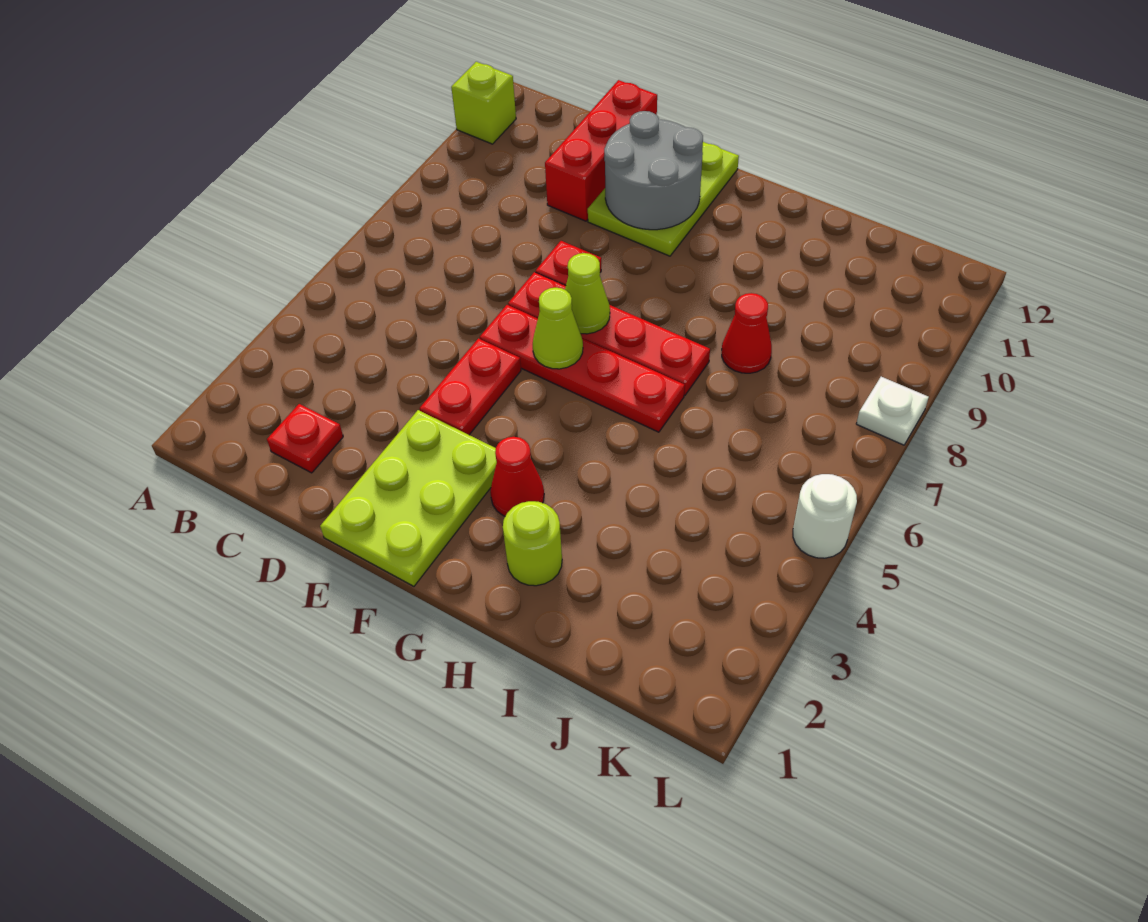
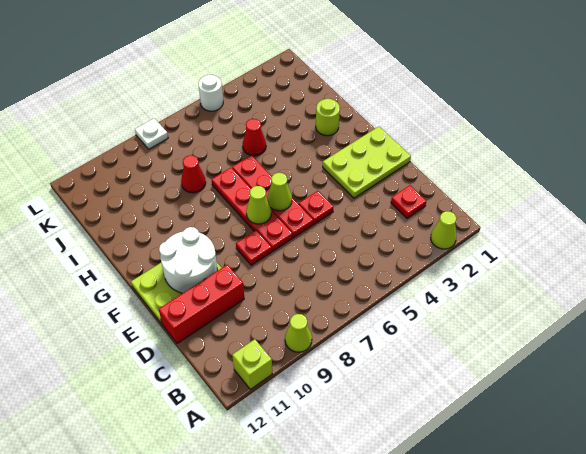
none -> lime 1x1 cone [431,211,456,249]
none -> lime 1x1 cone [285,314,312,352]
red 1x2 plate [420,338,521,435] -> red 1x1 plate [299,191,333,224]
grey 2x2 round brick [604,111,703,230] -> white 2x2 round brick [159,227,217,293]
red 1x1 cone [490,437,544,516] -> red 1x1 cone moved to [243,119,266,156]

